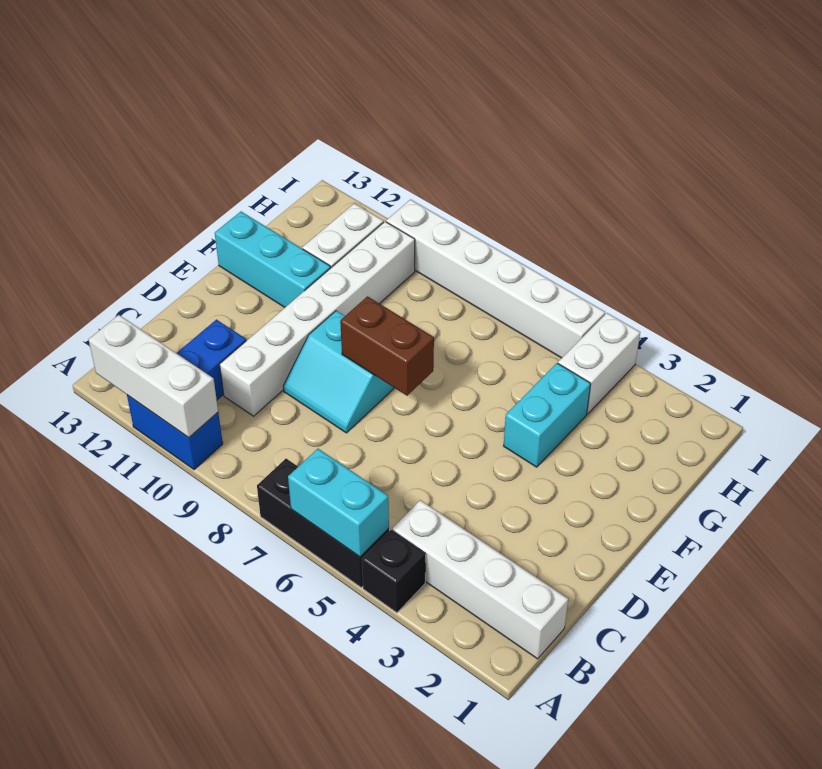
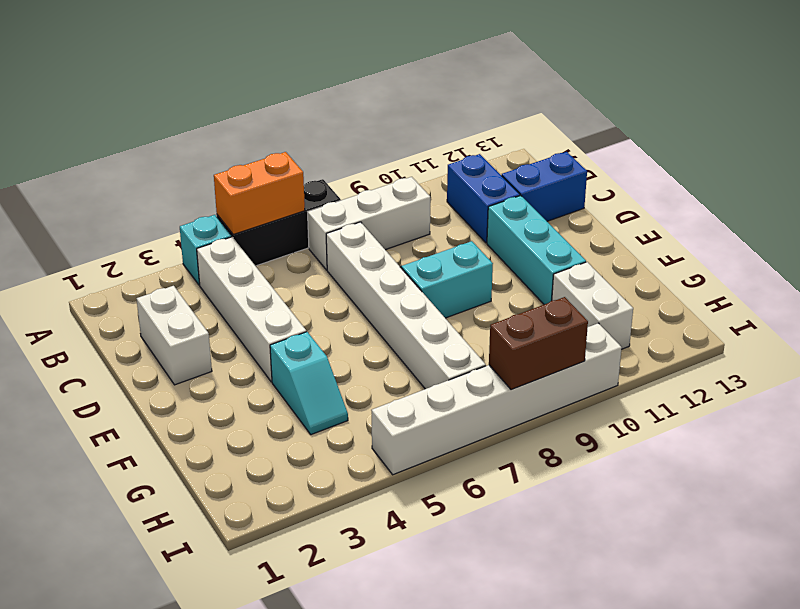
black 1x1 brick [362,530,425,613] -> cyan 1x1 brick [180,215,232,285]
cyan 1x2 brick [288,449,389,557] -> orange 1x2 brick [214,152,305,234]
blue 1x2 brick [127,395,223,470] -> blue 1x2 brick moved to [502,152,587,221]
white 1x3 brick [89,315,218,438] -> white 1x3 brick moved to [308,177,430,270]
white 1x4 brick [392,500,568,659] -> white 1x4 brick turned to [197,237,306,382]
white 1x6 brick [220,222,415,416] -> white 1x6 brick moved to [326,222,486,389]
brown 1x2 brick [340,296,434,396] -> brown 1x2 brick moved to [489,297,588,390]
cyan 1x2 brick [504,363,591,467] -> cyan 1x2 slope [270,332,348,435]
cyan 1x3 brick [215,212,331,307] -> cyan 1x3 brick turned to [487,196,586,304]
white 1x2 brick [558,313,640,414] -> white 1x2 brick moved to [137,286,212,385]

